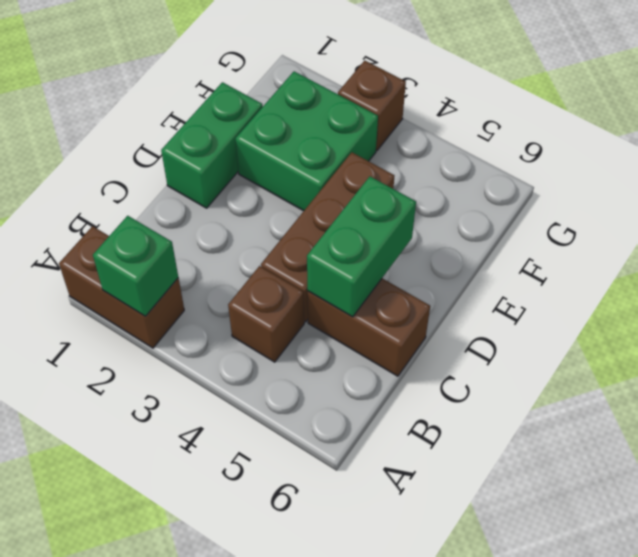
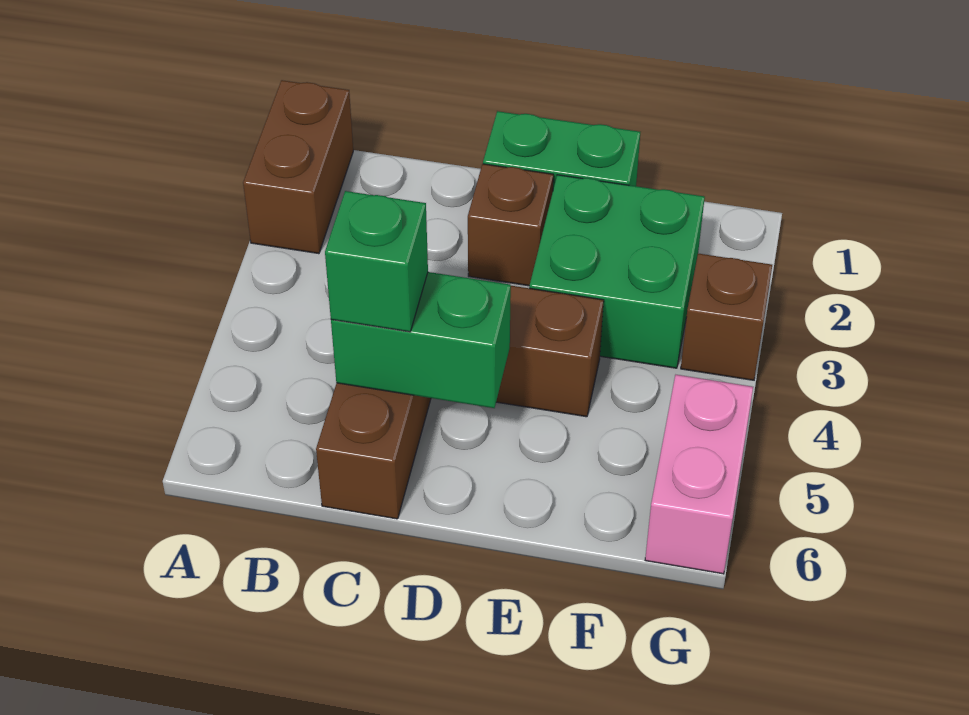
green 1x1 brick [93,216,178,316] -> green 1x1 brick moved to [325,191,428,332]
brown 1x1 brick [228,266,304,362] -> brown 1x1 brick moved to [468,164,553,286]
none -> pink 1x2 brick [645,375,753,574]

